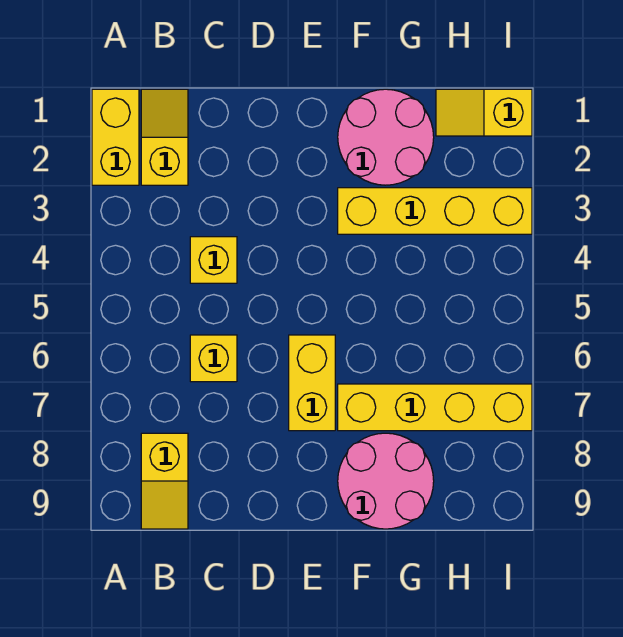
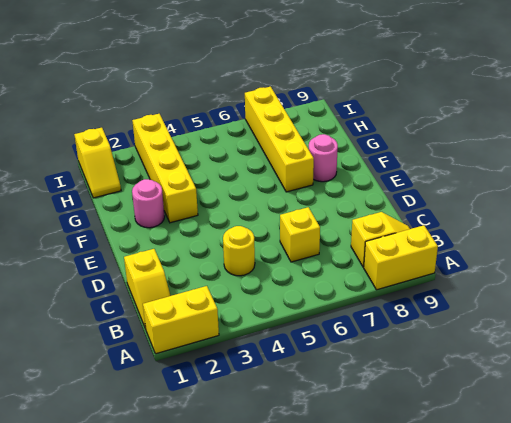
yellow 1x2 slope [141,89,188,185] -> yellow 1x2 slope turned to [124,249,170,329]
yellow 1x1 brick [190,237,237,283] -> yellow 1x1 round brick [223,226,255,276]
yellow 1x2 brick [289,335,335,431] -> yellow 1x2 brick moved to [364,225,438,290]
pink 2x2 round brick [338,89,434,185] -> pink 1x1 round brick [132,179,165,228]
pink 2x2 round brick [338,433,434,529] -> pink 1x1 round brick [309,134,338,182]

